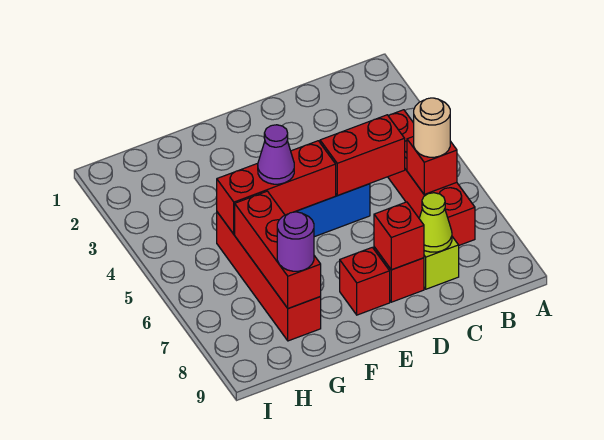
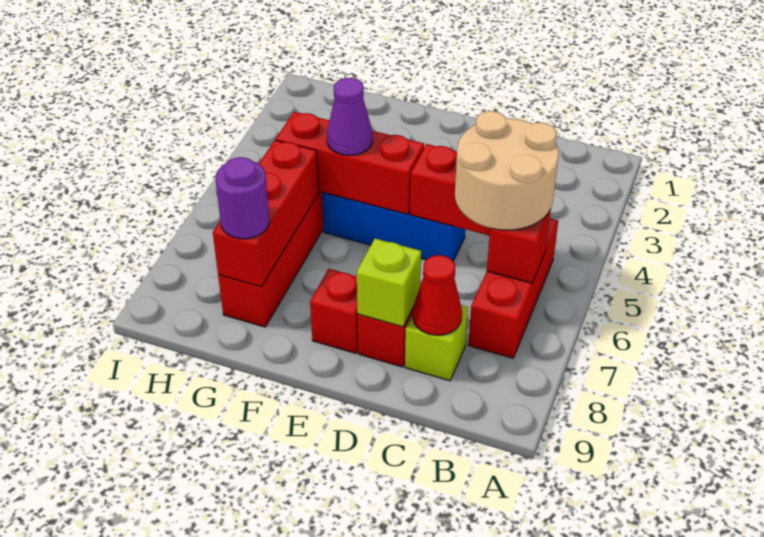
red 1x4 brick [388,110,475,245] -> red 1x3 brick [468,219,558,358]
tan 1x1 round brick [414,98,450,157] -> tan 2x2 round brick [455,111,559,230]
lime 1x1 cone [419,193,452,252] -> red 1x1 cone [413,255,462,335]
red 1x1 brick [374,202,424,270] -> lime 1x1 brick [357,239,421,327]

